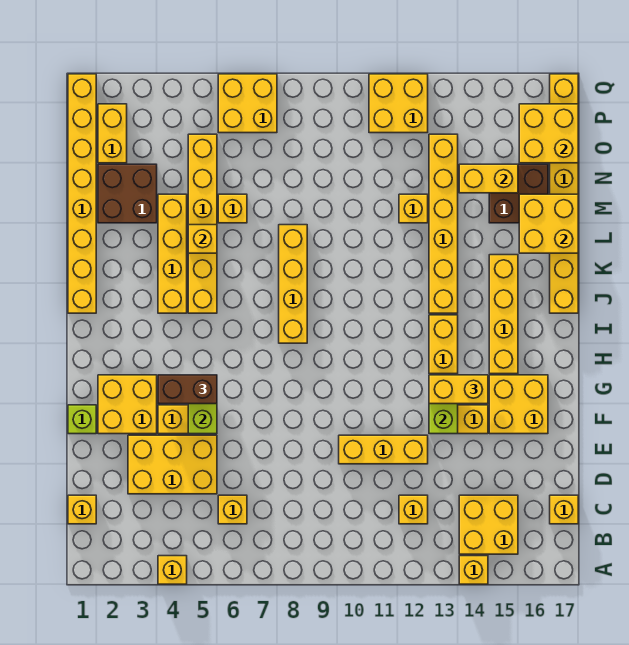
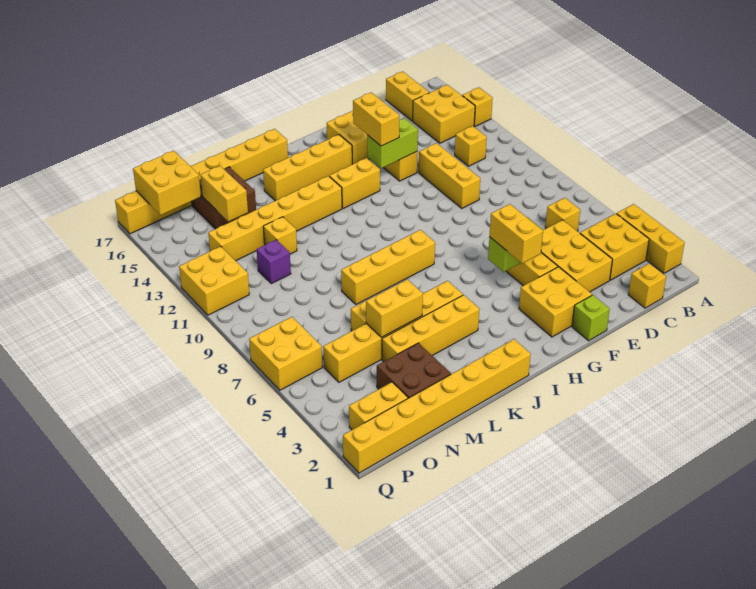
yellow 1x1 brick [158,556,187,584] -> yellow 1x3 brick [617,204,685,273]
yellow 1x1 brick [550,495,578,524] -> yellow 1x2 brick [386,72,429,121]
brown 1x2 brick [158,375,217,404] -> yellow 1x2 brick [489,204,543,263]
yellow 1x1 brick [188,225,217,253] -> yellow 1x2 brick [366,279,423,337]
yellow 2x2 brick [519,194,578,253] -> yellow 2x2 brick moved to [580,213,649,280]
none -> purple 1x1 brick [257,240,291,284]

